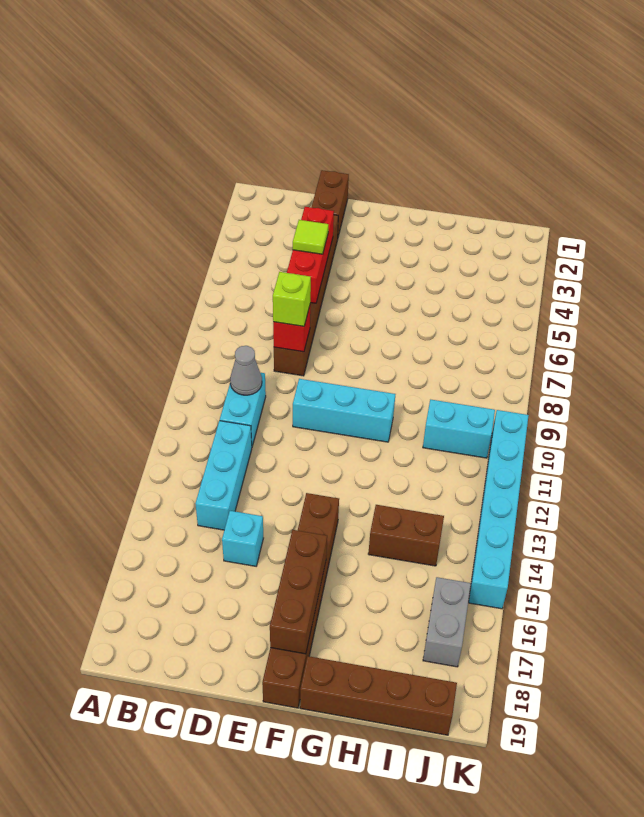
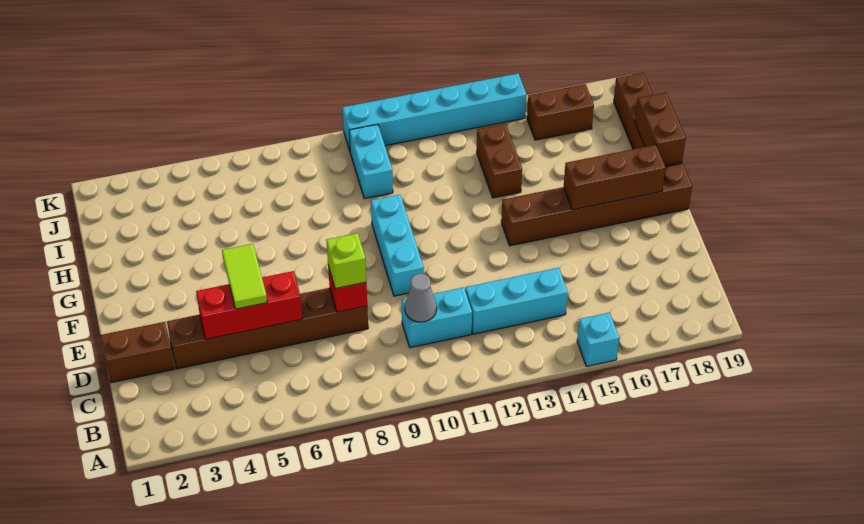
lime 1x1 tile [293,220,328,254] -> lime 1x2 tile [222,244,267,309]
cyan 1x1 brick [222,511,263,566] -> cyan 1x1 brick moved to [577,313,619,367]
none -> brown 1x2 brick [635,92,686,165]
grey 1x2 brick [423,577,471,667] -> brown 1x2 brick [527,84,594,140]

